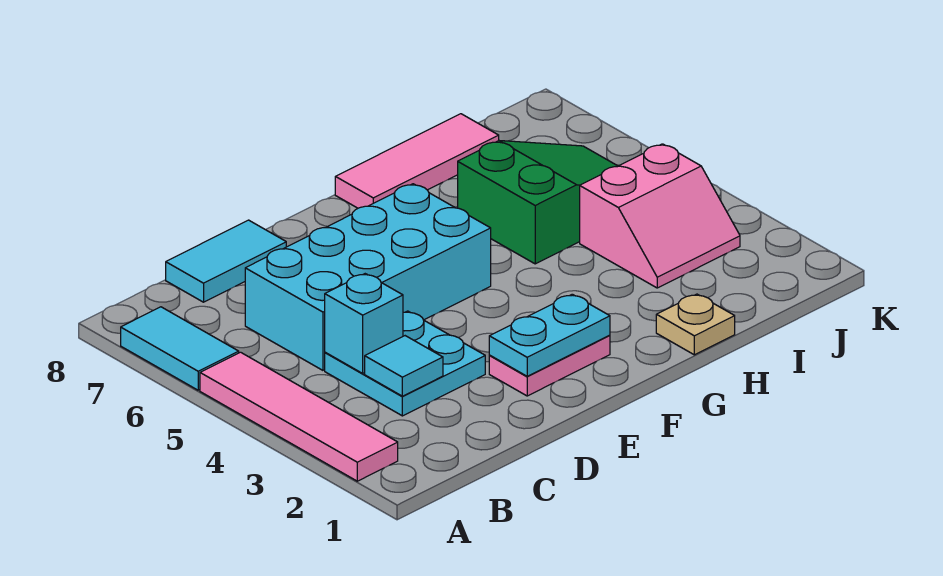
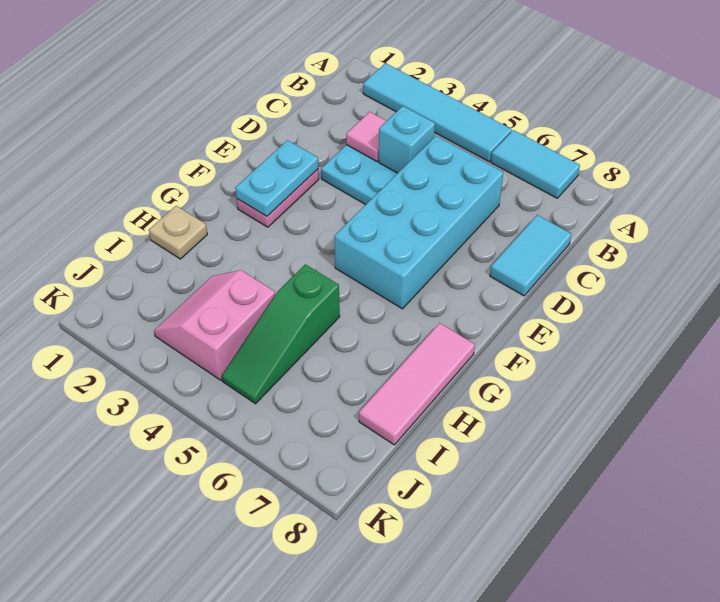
pink 1x4 tile [200,352,398,481] -> cyan 1x4 tile [363,63,512,162]
cyan 1x1 tile [365,336,443,396] -> pink 1x1 tile [346,112,386,161]
green 2x3 slope [458,141,618,264] -> green 1x3 slope [222,264,340,404]

